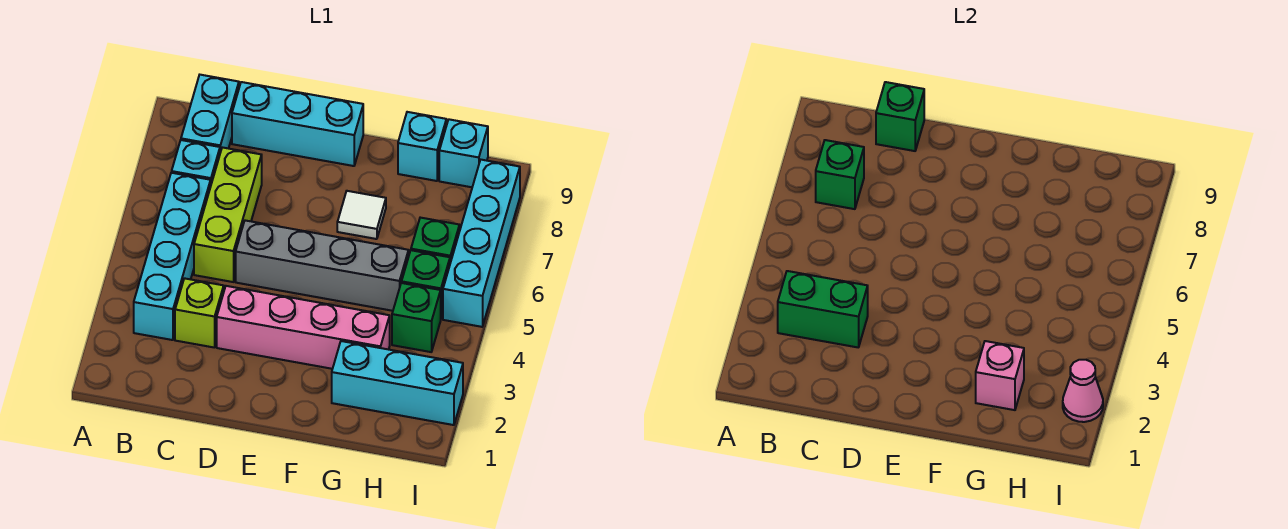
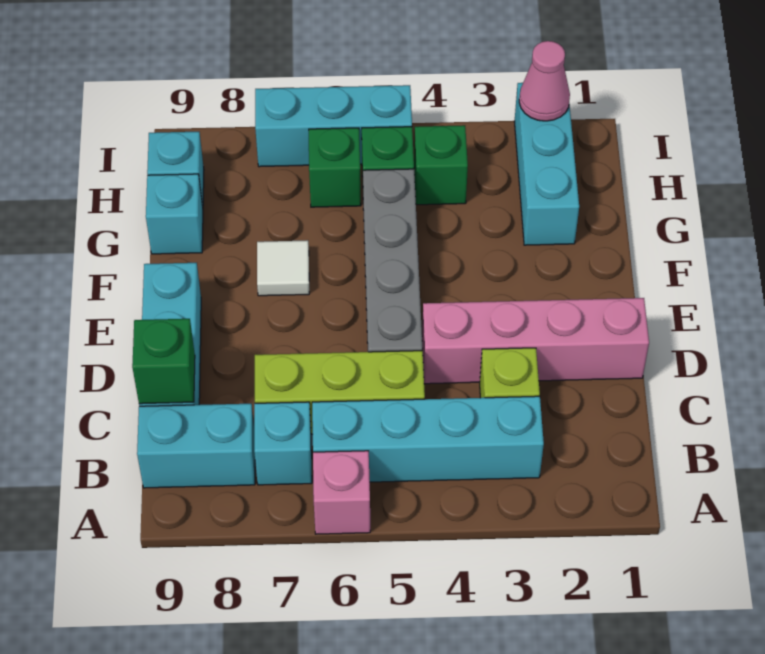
green 1x2 brick [778,271,868,347] -> none
green 1x1 brick [816,140,864,209] -> none
pink 1x4 brick [217,286,390,369] -> pink 1x4 brick turned to [422,298,649,384]
pink 1x1 brick [976,341,1024,410] -> pink 1x1 brick moved to [313,451,370,534]
cyan 1x4 brick [443,160,520,327] -> cyan 1x3 brick [255,85,412,167]

